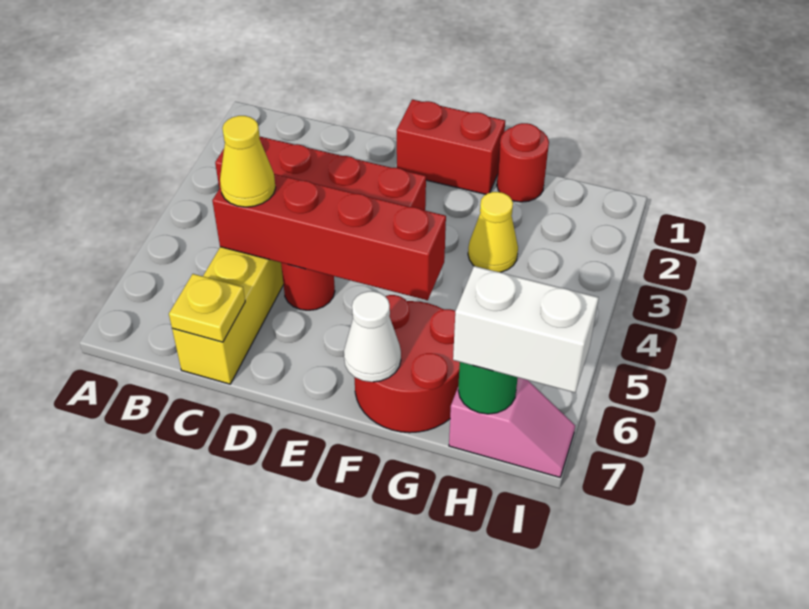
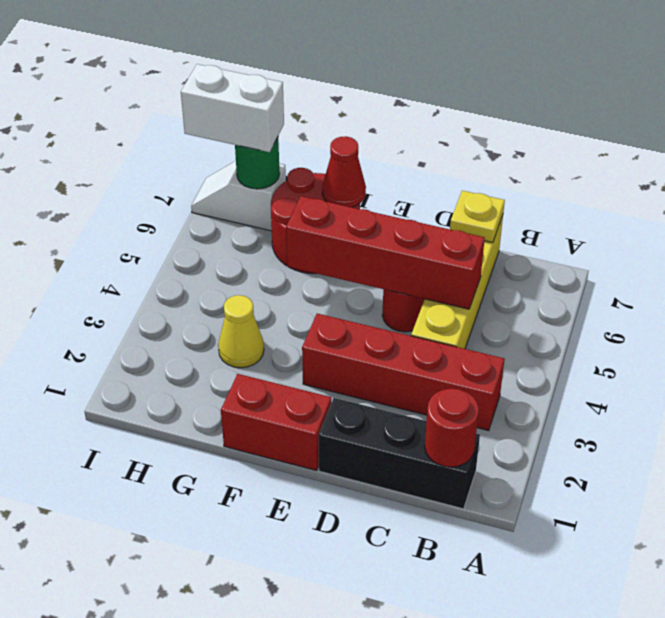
none -> black 1x3 brick [319,398,480,509]
yellow 1x1 cone [220,116,276,207] -> none
white 1x1 cone [344,291,401,382] -> red 1x1 cone [322,136,366,207]
red 1x1 round brick [497,123,549,202] -> red 1x1 round brick moved to [425,388,479,467]
pink 1x2 slope [449,378,575,477] -> white 1x2 slope [191,161,286,231]

